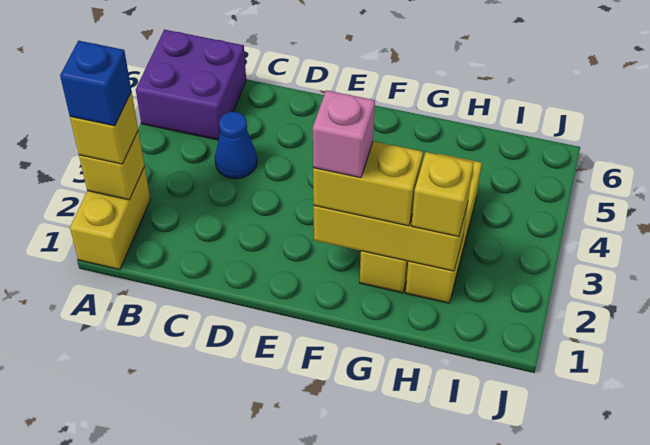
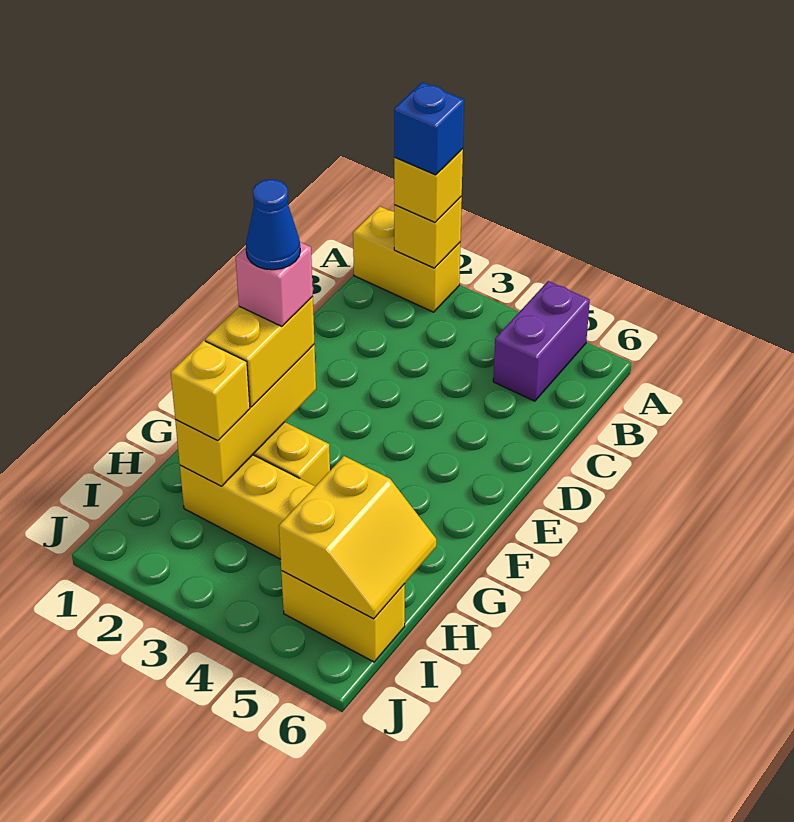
purple 2x2 brick [136,30,246,140] -> purple 1x2 brick [493,281,590,401]
blue 1x1 cone [215,112,257,179] -> blue 1x1 cone moved to [246,180,300,270]
none -> yellow 2x2 slope [279,456,436,619]
none -> yellow 1x2 brick [281,571,405,662]

